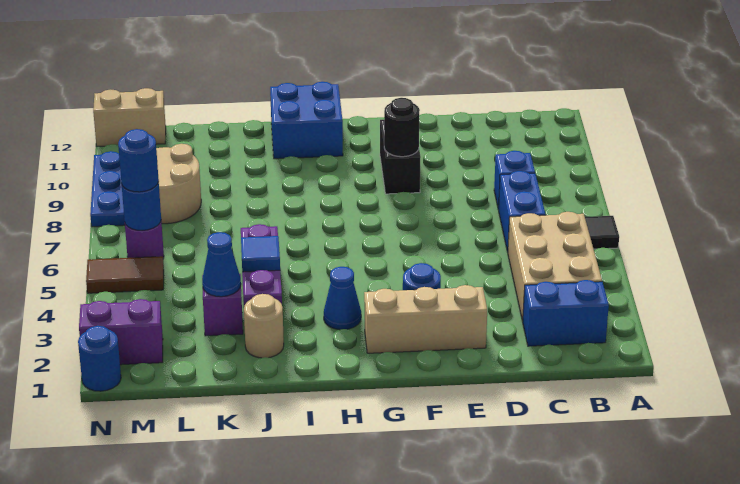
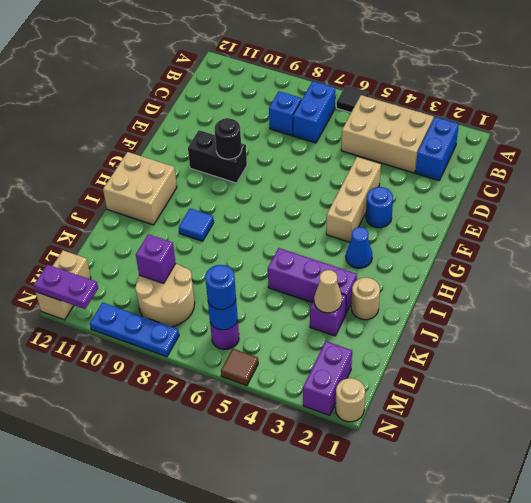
blue 1x2 brick [499,171,546,252] -> blue 1x2 brick turned to [293,81,335,143]
tan 1x3 brick [364,285,487,353] -> tan 1x3 brick moved to [326,157,381,242]
blue 2x2 brick [270,82,343,159] -> tan 2x2 brick [103,152,177,225]
blue 1x1 tile [241,236,280,272] -> blue 1x1 tile moved to [179,209,214,241]
blue 1x1 cone [202,232,241,297] -> tan 1x1 cone [314,270,342,313]
none -> purple 1x1 brick [136,234,176,283]
brown 1x2 tile [86,256,164,293] -> brown 1x1 tile [221,349,258,386]
blue 1x1 round brick [78,326,121,391] -> tan 1x1 round brick [335,378,365,422]
none -> purple 1x2 plate [34,264,98,309]

